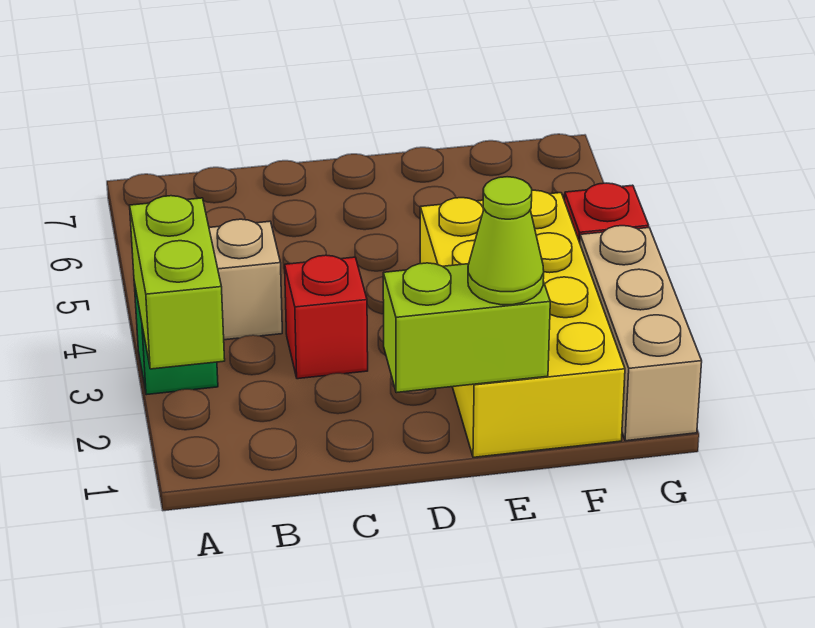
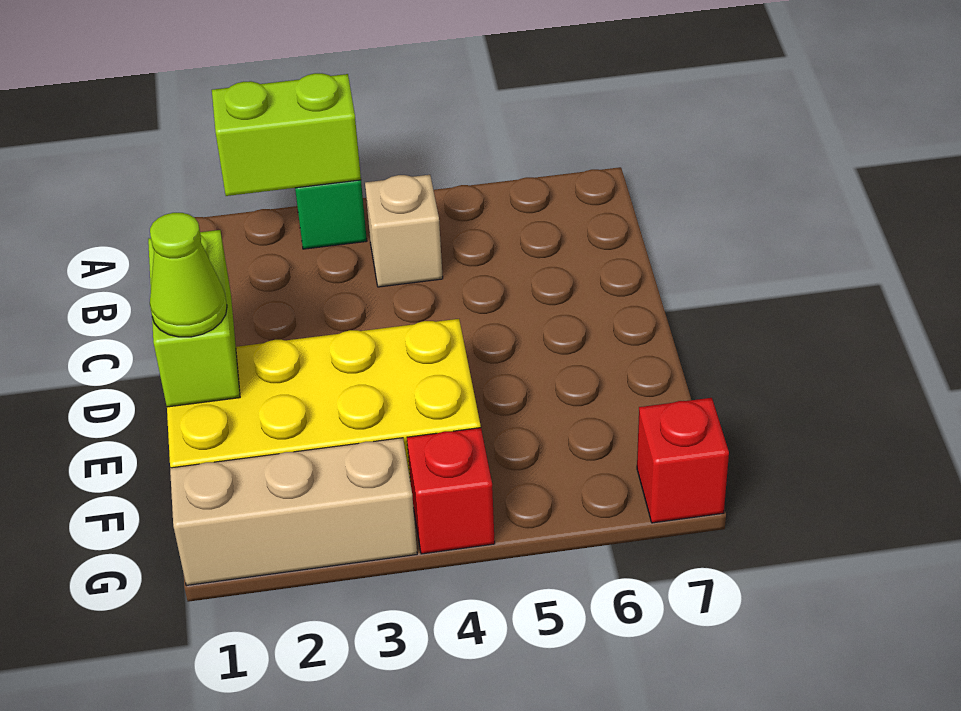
red 1x1 brick [285,255,368,379] -> red 1x1 brick moved to [637,398,729,523]

